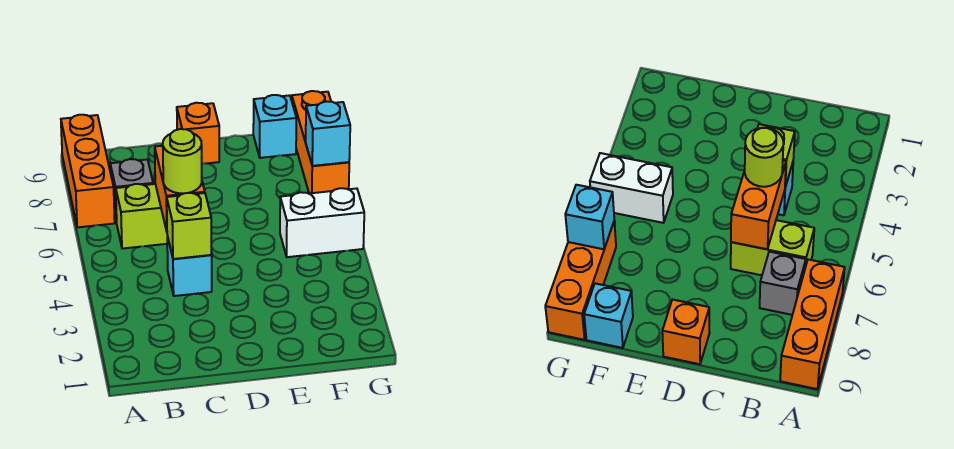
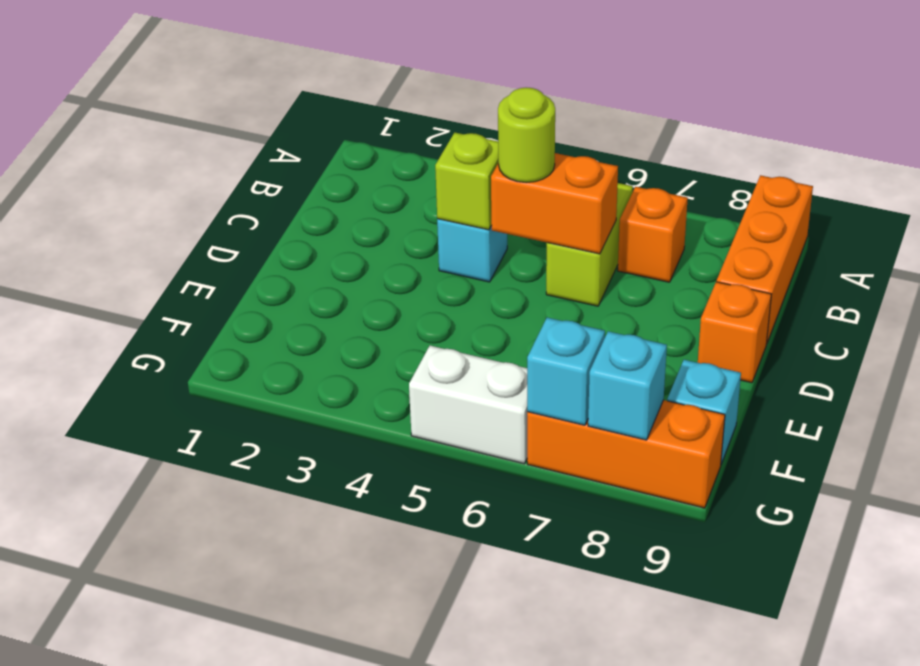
orange 1x3 brick [61,115,115,227] -> orange 1x3 brick turned to [717,175,813,344]
grey 1x1 brick [110,159,153,223] -> orange 1x1 brick [618,187,688,282]
white 1x2 brick [280,188,364,257] -> white 1x2 brick turned to [409,346,527,464]
none -> cyan 1x1 brick [588,331,667,440]

